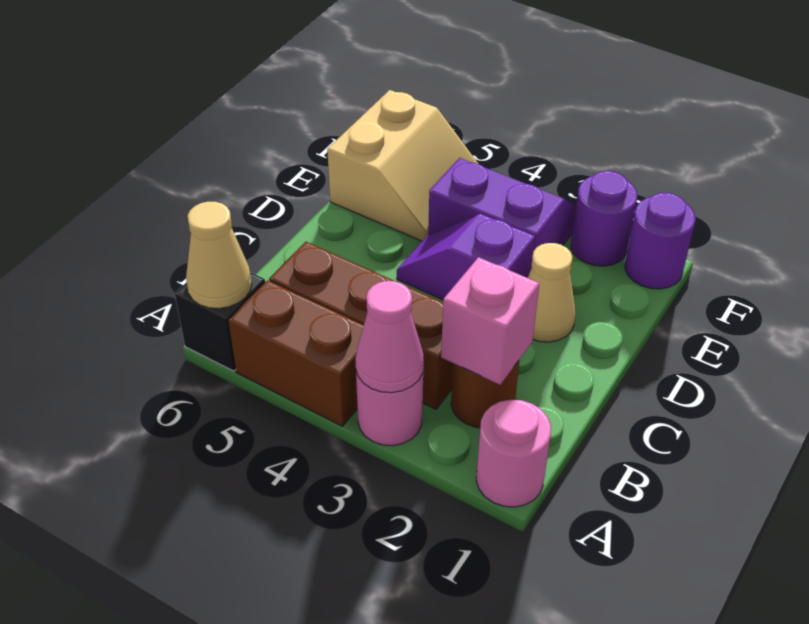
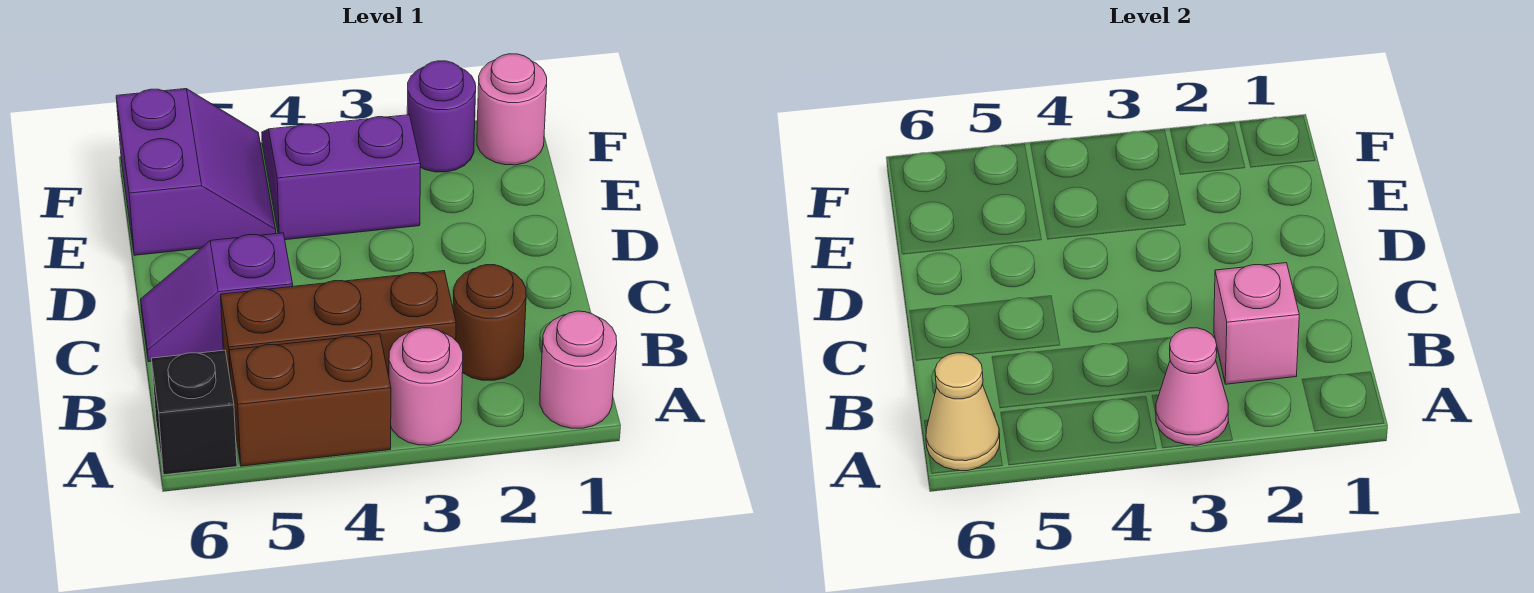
tan 1x1 cone [528,243,575,342] -> none
purple 1x2 slope [397,214,535,300] -> purple 1x2 slope moved to [141,233,293,362]
tan 2x2 slope [327,90,478,241] -> purple 2x2 slope [116,89,276,255]
purple 1x1 round brick [625,193,695,289] -> pink 1x1 round brick [477,54,547,165]

